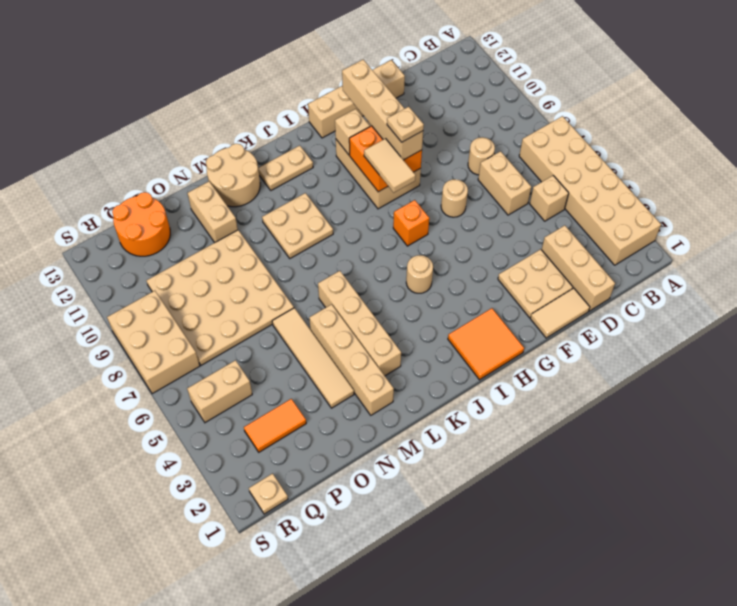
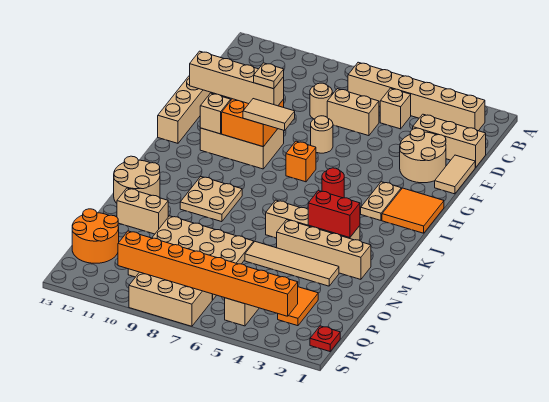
tan 2x6 brick [519,116,661,265] -> tan 1x6 brick [348,62,485,131]
tan 2x2 plate [498,249,573,318] -> tan 2x2 round brick [400,128,446,183]
tan 1x1 round brick [406,255,433,293] -> red 1x1 round brick [322,168,344,198]
tan 1x2 plate [258,146,313,190] -> tan 1x2 plate moved to [361,182,401,220]
none -> red 1x2 brick [308,191,360,238]
tan 1x1 plate [249,474,288,514] -> red 1x1 plate [310,326,340,351]
none -> orange 1x8 brick [118,231,298,316]

